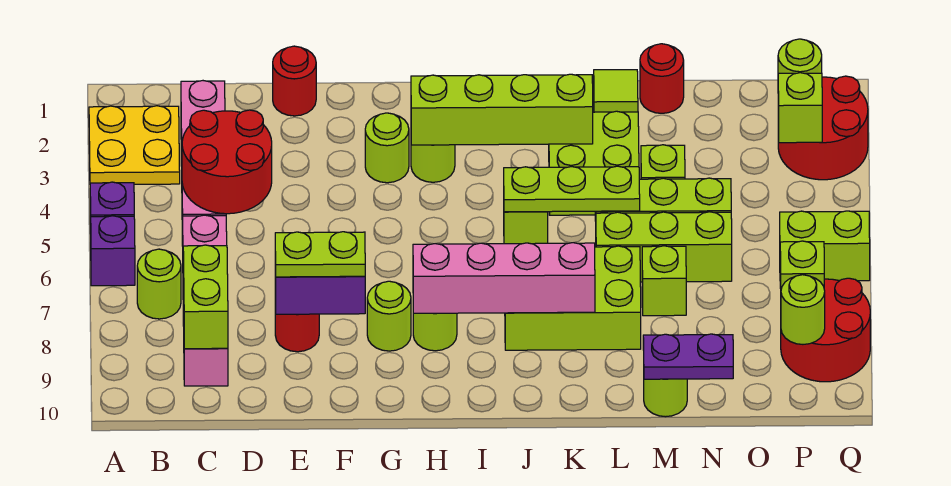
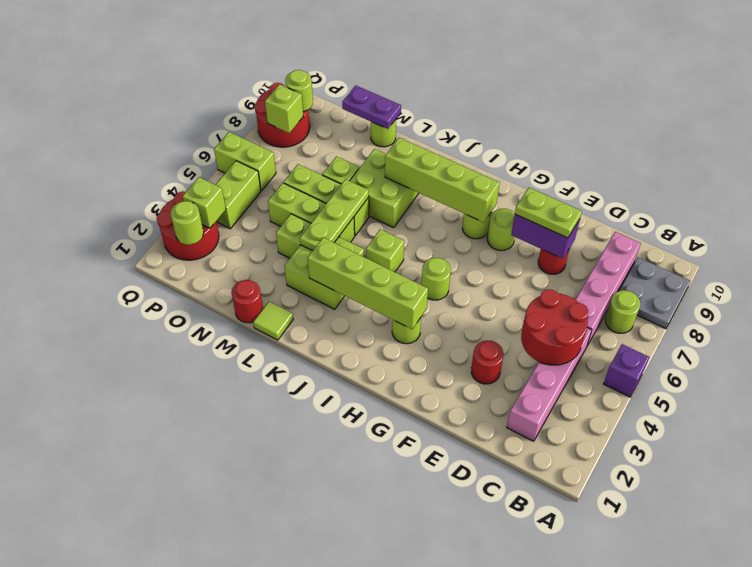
yellow 2x2 plate [89,106,180,184] -> none
purple 1x1 brick [91,216,135,286] -> none
none -> grey 2x2 plate [619,257,690,329]
lime 1x2 brick [183,245,228,349] -> lime 1x2 brick moved to [216,161,261,229]
red 1x1 round brick [273,46,316,116] -> red 1x1 round brick moved to [471,340,503,384]
lime 1x1 round brick [365,113,409,183] -> lime 1x1 round brick moved to [422,258,451,300]
pink 1x4 brick [413,243,595,313] -> lime 1x4 brick [385,138,500,222]
lime 1x3 plate [504,166,640,212] -> lime 1x3 plate turned to [300,179,369,251]
lime 2x3 brick [505,246,641,350] -> lime 2x2 brick [350,149,419,228]

